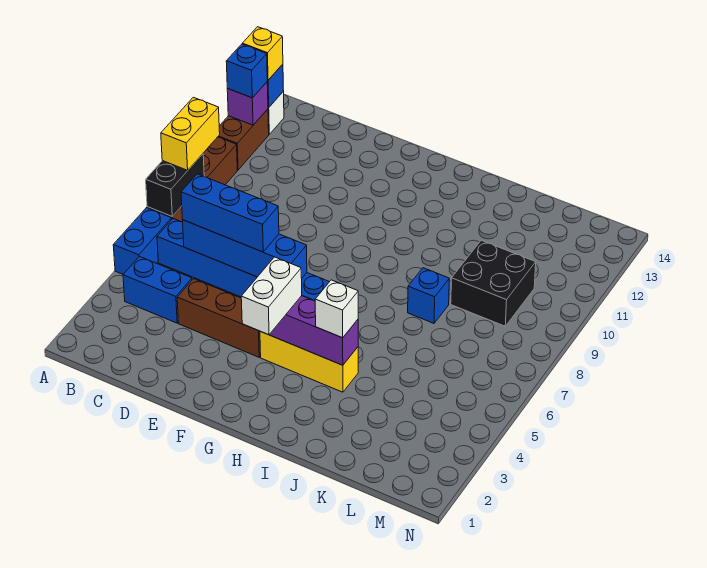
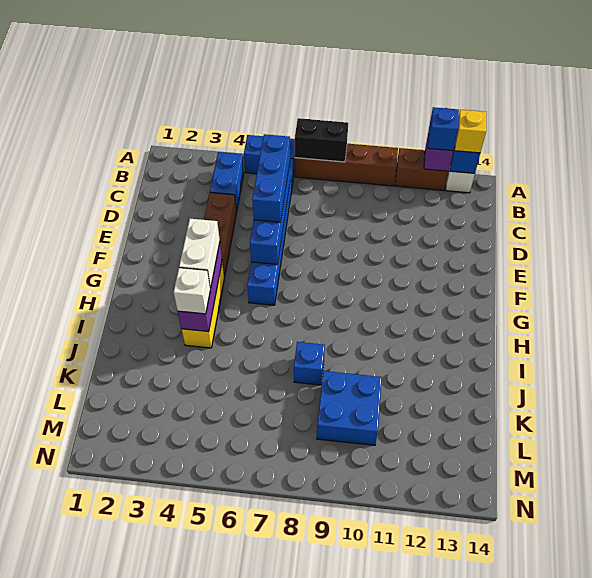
yellow 1x2 brick [161,97,220,170] -> none
white 1x2 brick [241,257,302,335] -> white 1x2 brick turned to [179,219,220,288]
black 2x2 brick [451,240,536,326] -> blue 2x2 brick [317,371,382,445]

